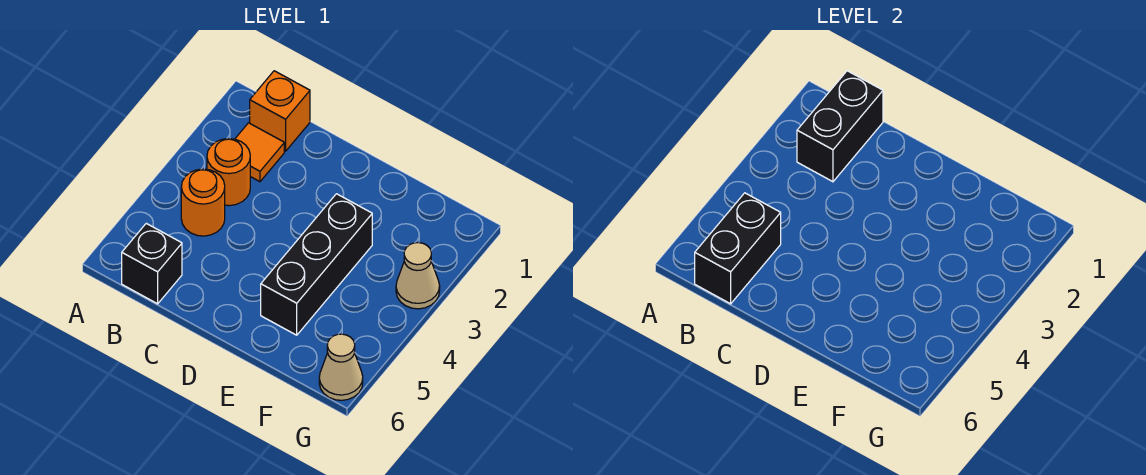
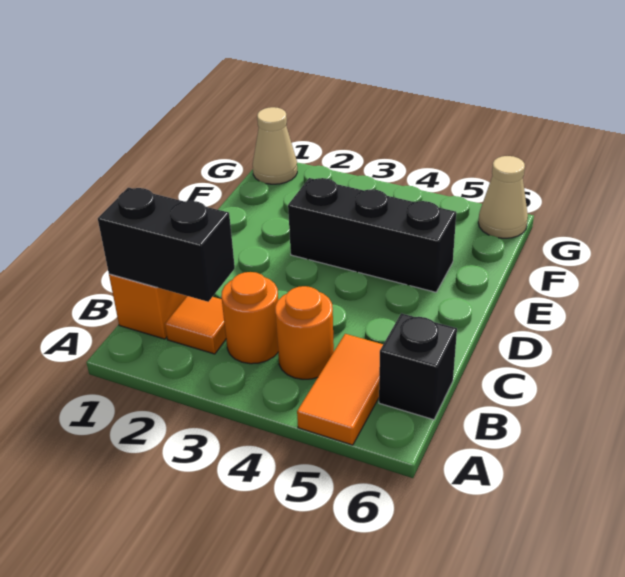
none -> orange 1x2 tile [297,334,383,445]
black 1x2 brick [695,193,781,304] -> none
tan 1x1 cone [396,243,440,309] -> tan 1x1 cone moved to [253,107,297,184]

